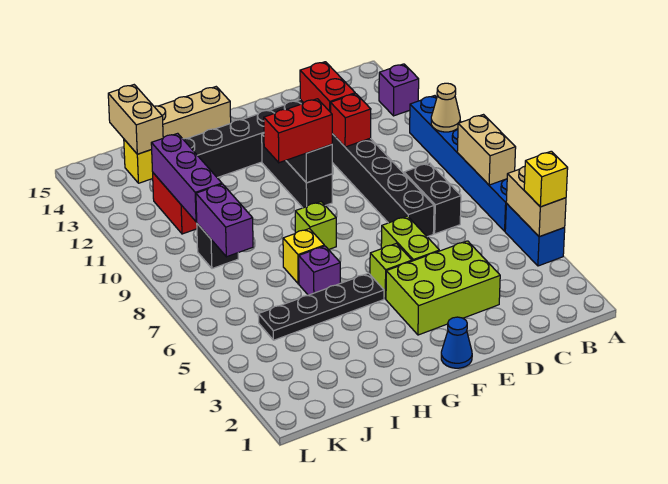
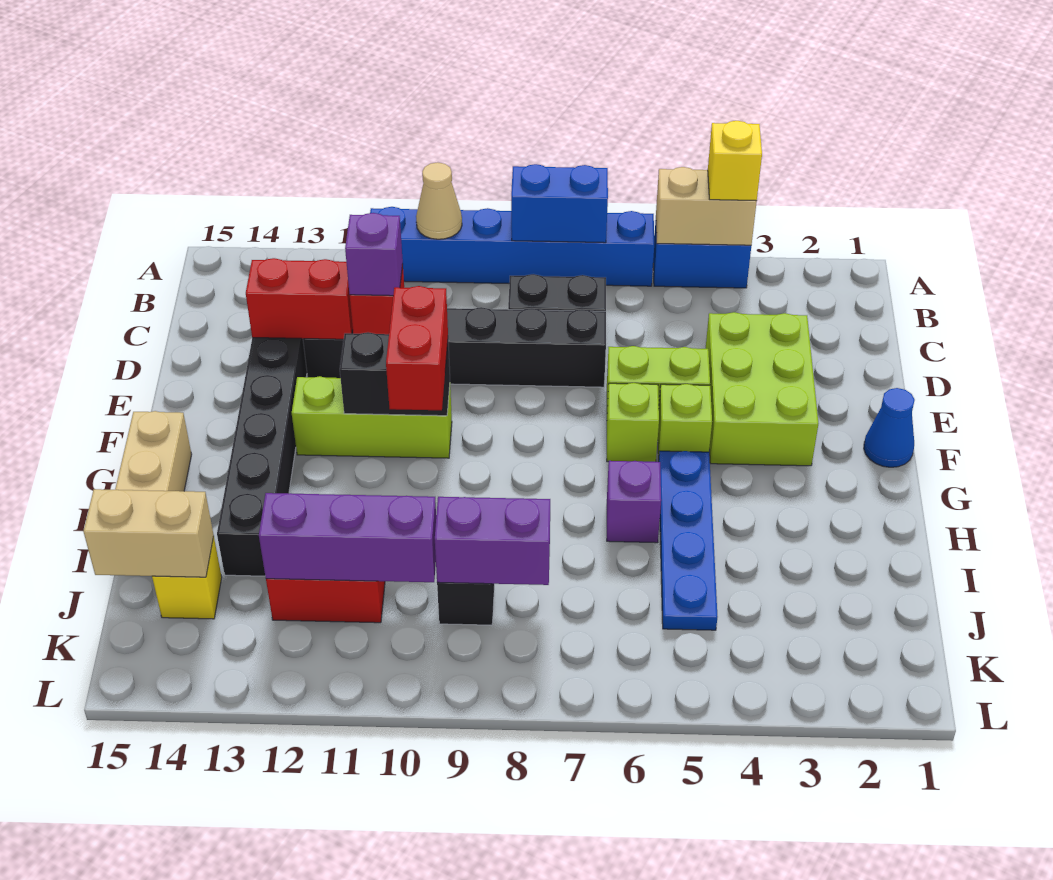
tan 1x2 brick [457,115,516,185] -> blue 1x2 brick [511,164,608,243]
purple 1x1 brick [379,64,419,116] -> purple 1x1 brick moved to [345,213,403,296]
black 1x3 brick [262,134,332,208] -> lime 1x3 brick [292,376,452,458]
black 1x4 plate [258,273,384,340] -> blue 1x4 plate [658,451,718,630]
lime 1x1 brick [295,202,336,250] -> lime 1x1 brick moved to [607,383,659,462]
yellow 1x1 brick [283,229,324,284] -> none

